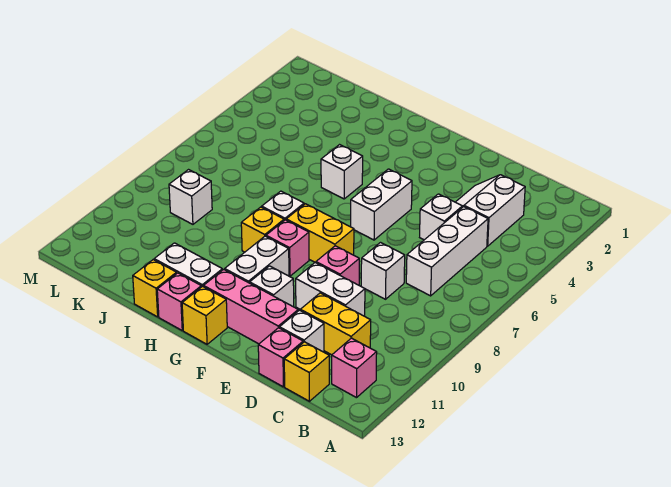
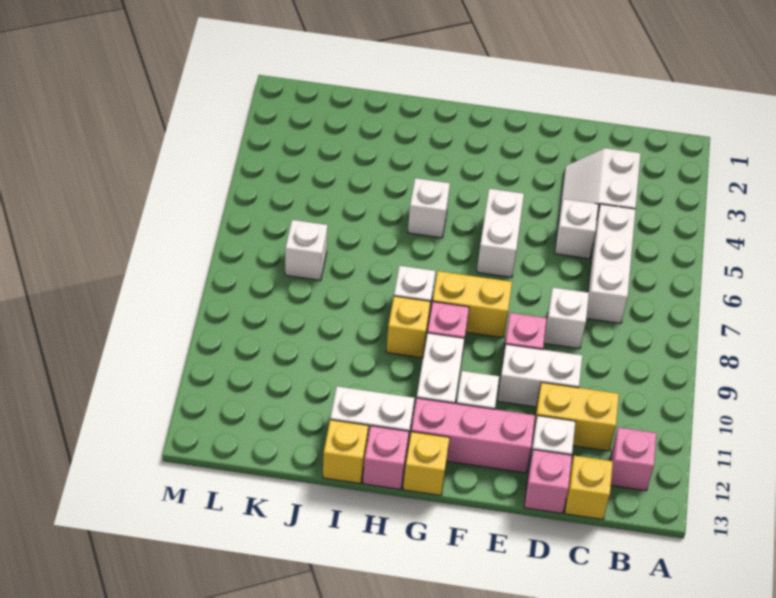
white 1x1 brick [169,170,212,224] -> white 1x1 brick moved to [285,220,328,280]

